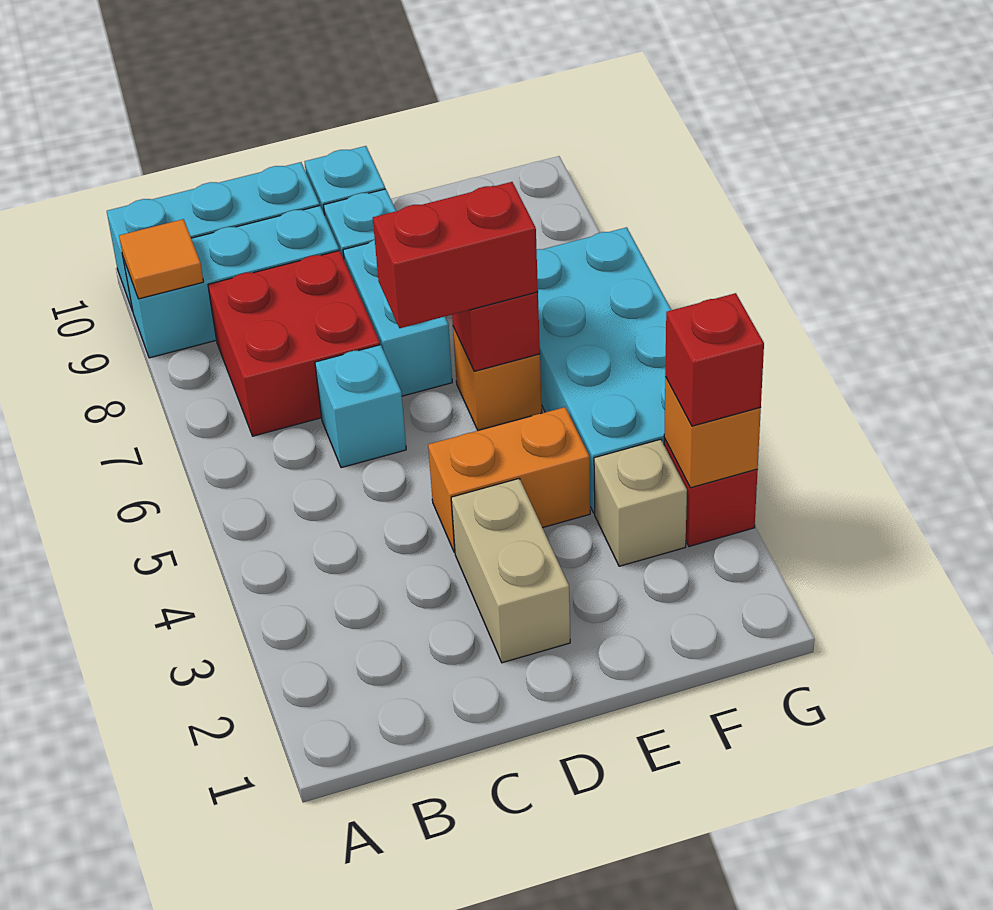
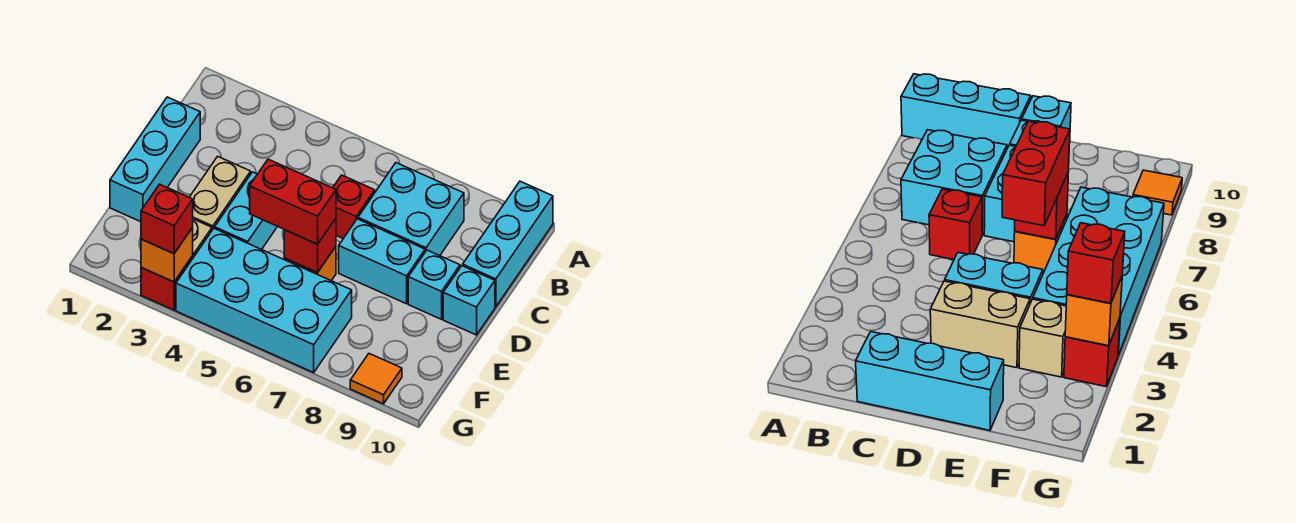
cyan 1x3 brick [123,206,339,358] -> cyan 1x3 brick moved to [110,97,200,222]
orange 1x1 tile [119,219,204,299] -> orange 1x1 tile moved to [350,354,402,404]
red 2x2 brick [208,251,380,436] -> cyan 2x2 brick [358,163,464,256]
cyan 1x1 brick [315,345,406,468] -> red 1x1 brick [333,175,375,238]
tan 1x2 brick [451,479,570,663] -> tan 1x2 brick turned to [189,156,251,230]
orange 1x2 brick [428,407,590,552] -> cyan 1x2 brick [215,172,277,250]
red 1x2 brick [373,182,538,328] -> red 1x2 brick turned to [250,159,336,244]

